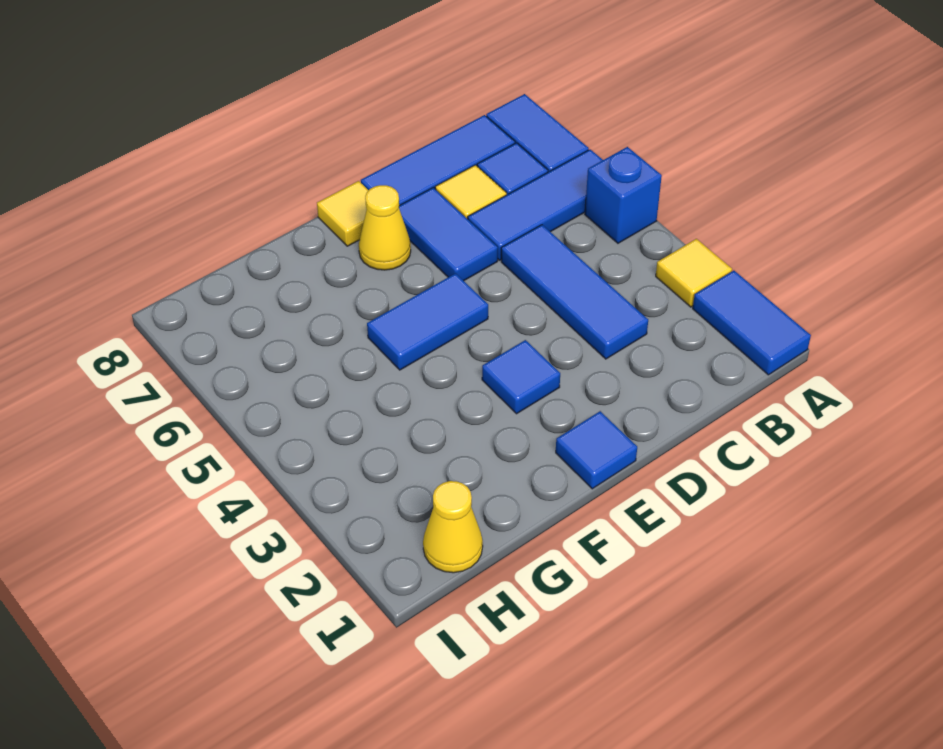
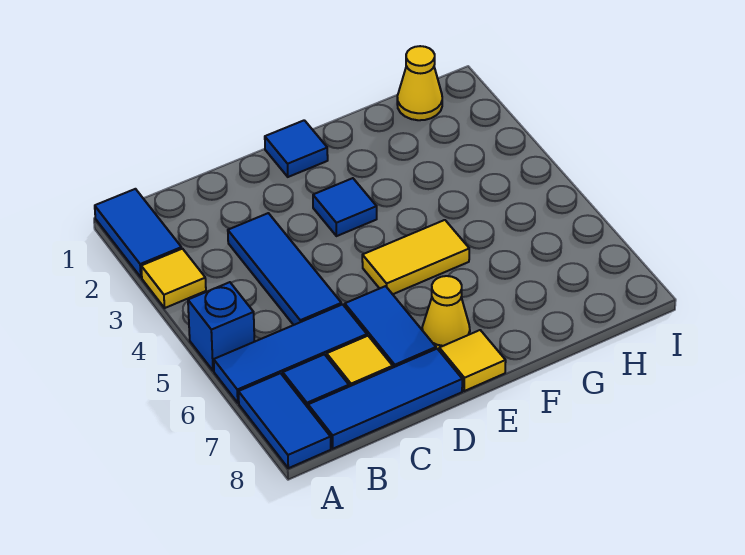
blue 1x2 tile [367,273,488,370] -> yellow 1x2 tile [362,220,469,294]

